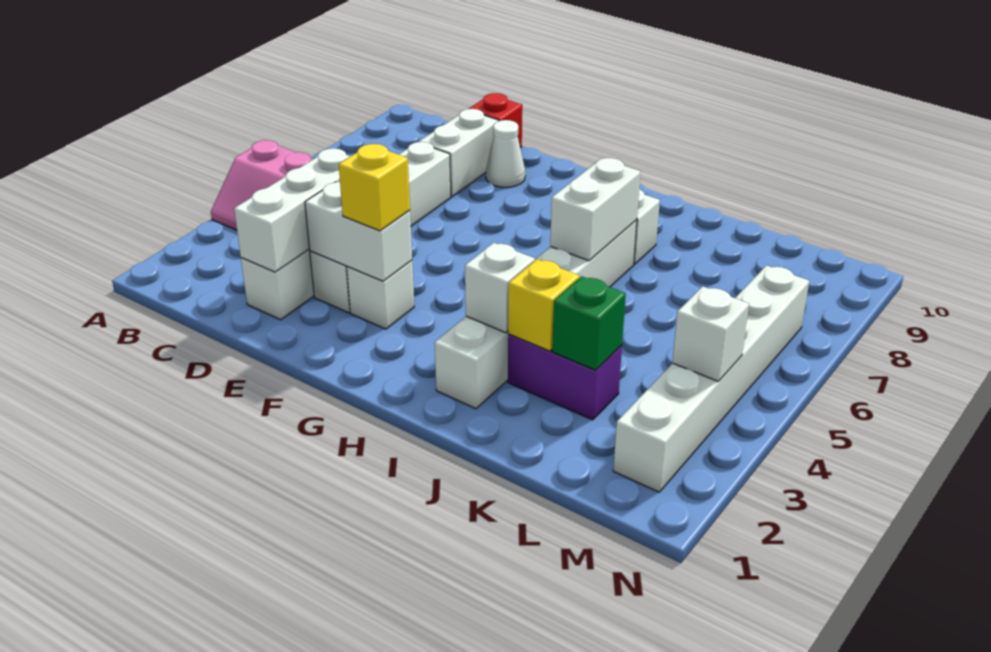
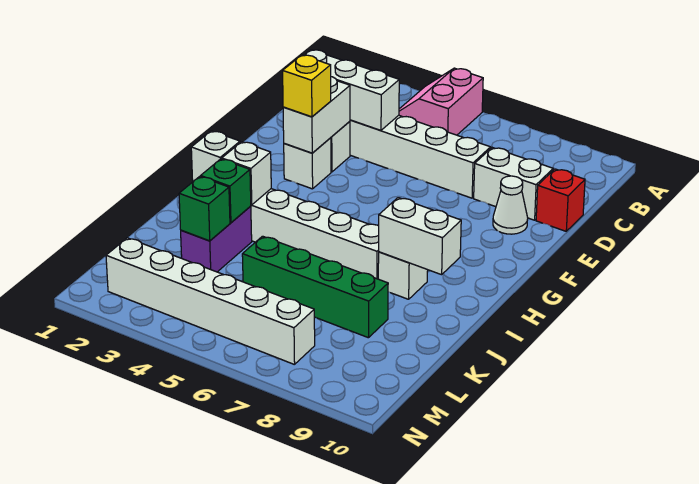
white 1x2 brick [550,158,641,261] -> white 1x2 brick moved to [379,198,461,275]
yellow 1x1 brick [508,259,579,351] -> green 1x1 brick [201,159,251,223]
none -> green 1x4 brick [242,236,388,338]
white 1x1 brick [672,286,749,381] -> white 1x1 brick moved to [191,131,240,181]

